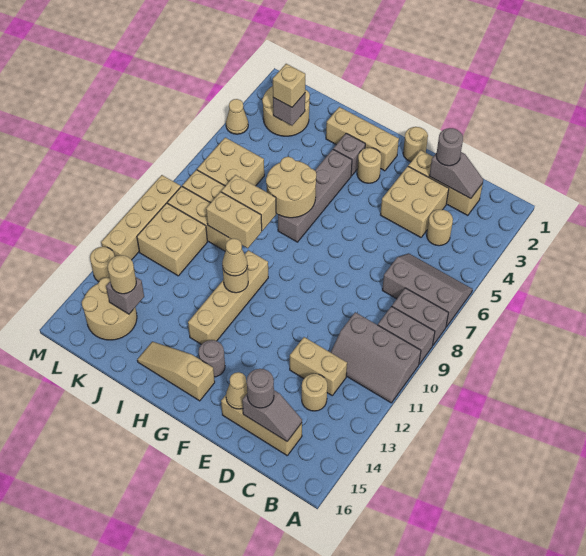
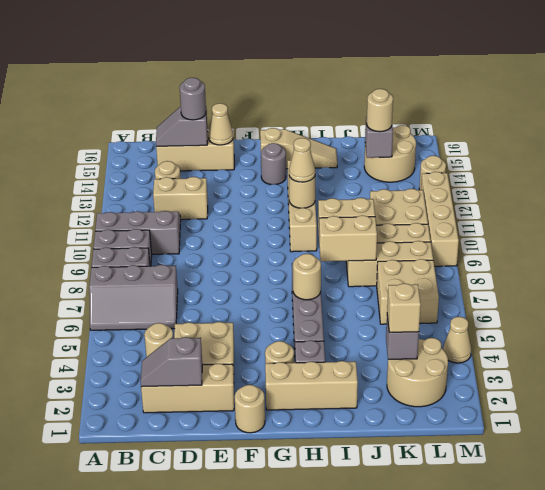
grey 1x1 round brick [436,128,463,166] -> none
tan 2x2 round brick [266,157,316,218] -> tan 1x1 round brick [293,254,321,300]

